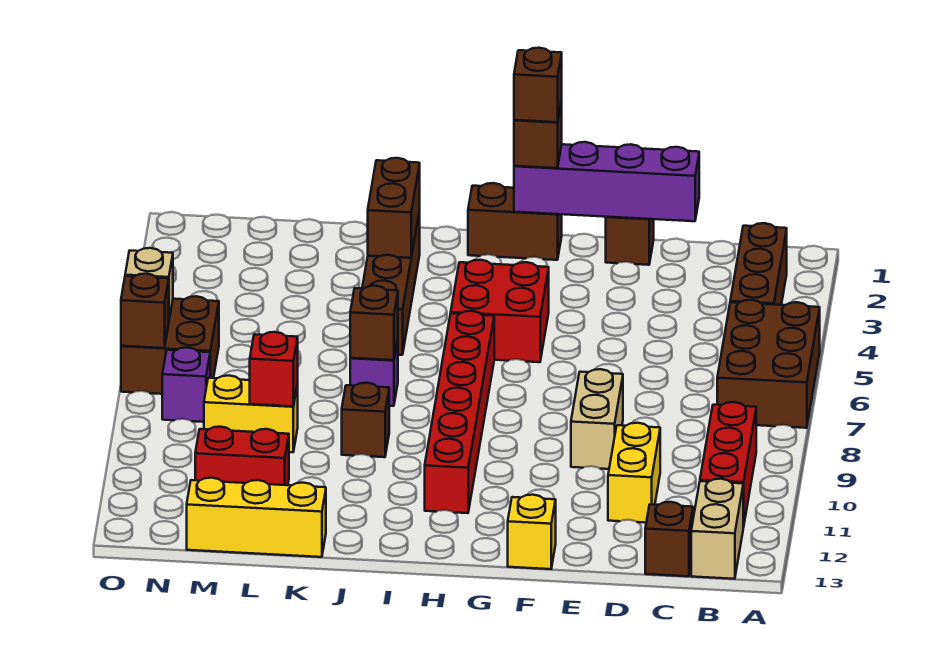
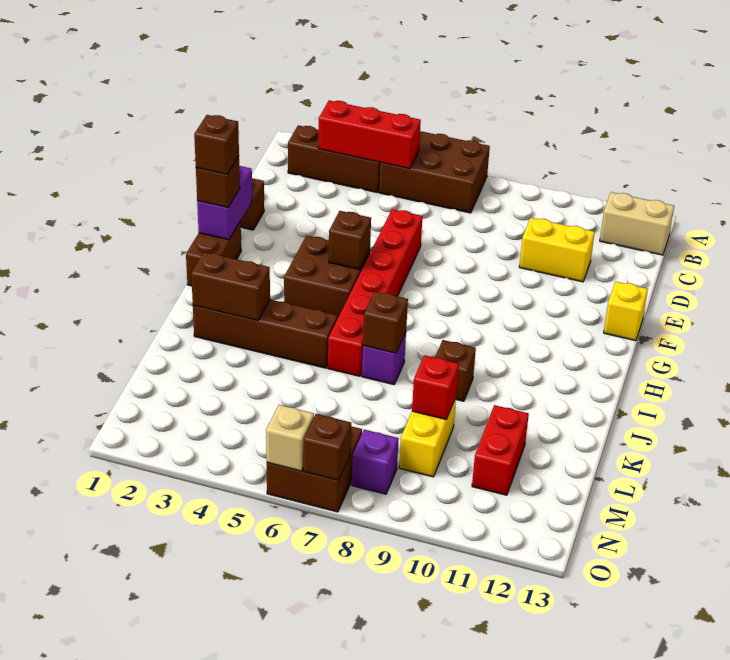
red 1x3 brick [700,402,756,527] -> red 1x3 brick moved to [318,100,421,169]
brown 1x1 brick [645,502,693,576] -> brown 1x1 brick moved to [329,211,371,270]
purple 1x4 brick [514,142,699,221] -> purple 1x2 brick [197,166,252,240]
tan 1x2 brick [571,369,623,469] -> none
red 2x2 brick [451,260,549,362] -> brown 2x2 brick [284,235,370,317]
red 1x6 brick [425,311,494,513] -> red 1x6 brick turned to [328,209,422,376]
yellow 1x3 brick [187,478,326,557] -> none

